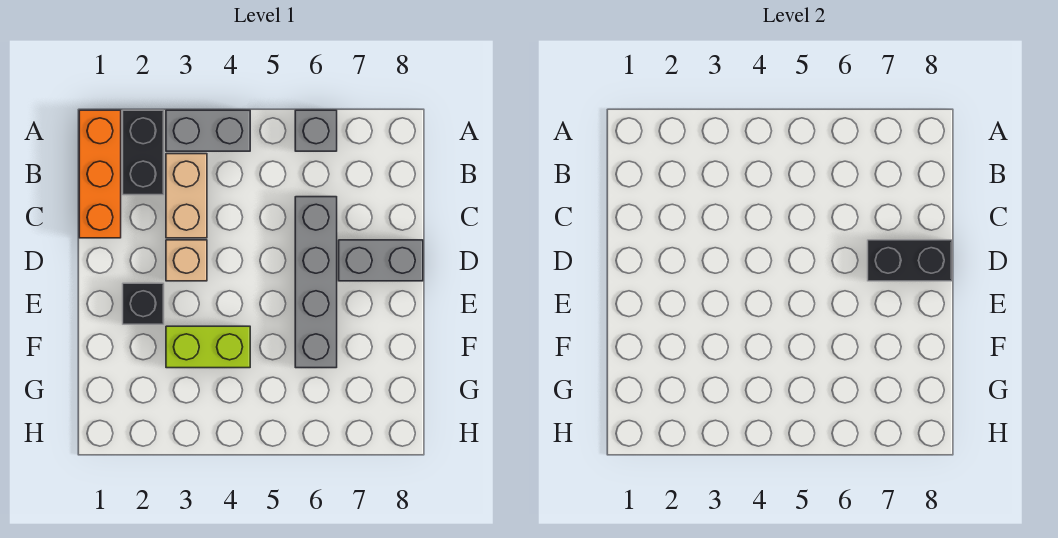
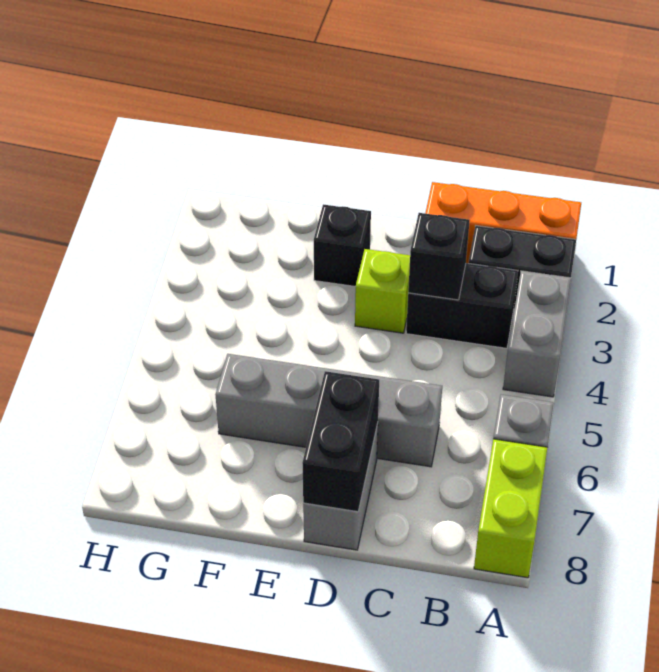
tan 1x2 brick [166,154,207,238] -> black 1x2 brick [406,263,518,348]
none -> black 1x1 brick [408,213,470,300]
tan 1x1 brick [166,240,207,281] -> lime 1x1 brick [355,249,410,333]
lime 1x2 brick [166,326,250,368] -> lime 1x2 brick moved to [474,439,547,578]

